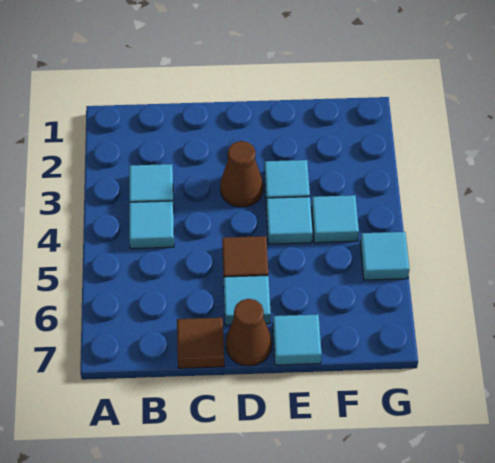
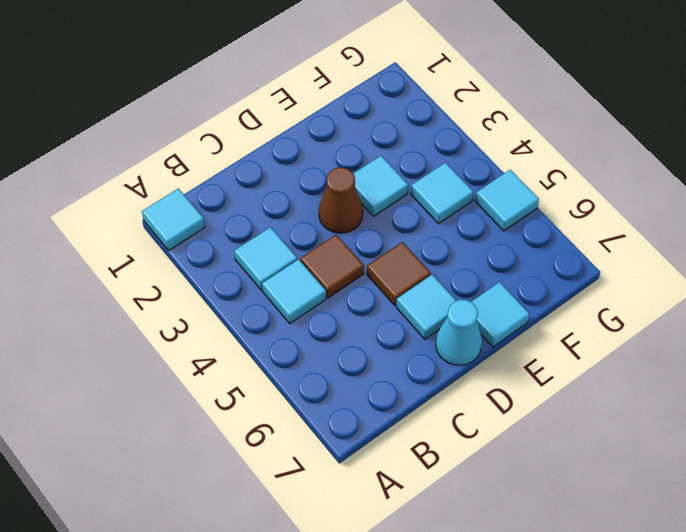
brown 1x1 tile [177,318,224,368] -> brown 1x1 tile moved to [300,235,364,298]
brown 1x1 cone [226,299,272,366] -> cyan 1x1 cone [436,300,482,365]
cyan 1x1 tile [266,197,313,244] -> cyan 1x1 tile moved to [142,189,205,250]

